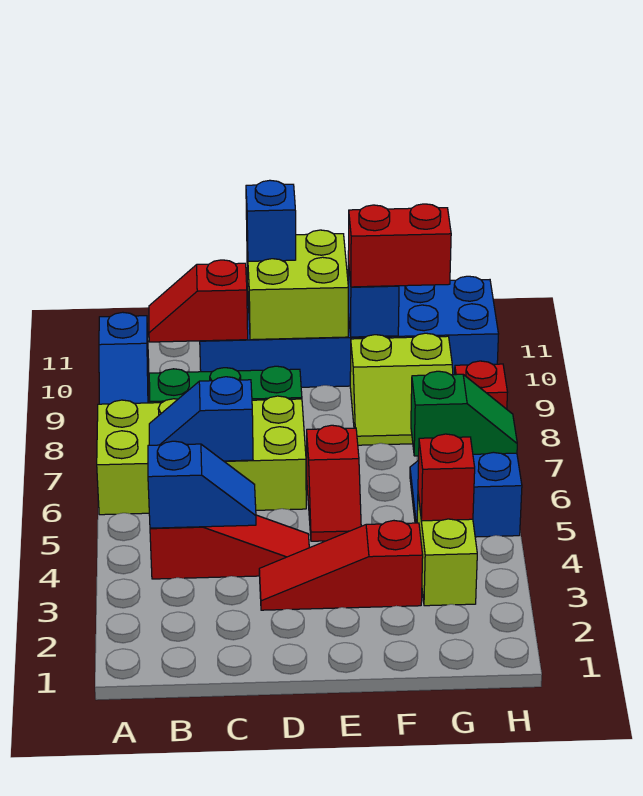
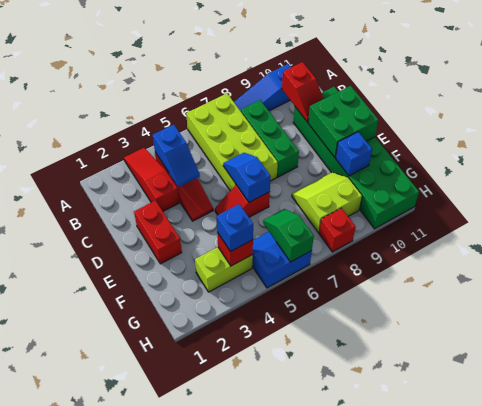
blue 1x2 slope [149,377,253,461] -> blue 1x2 slope moved to [223,153,271,202]
red 1x2 slope [149,260,248,342] -> red 1x2 slope turned to [282,62,323,122]
blue 2x6 brick [200,276,498,387] -> green 2x6 brick [293,87,419,229]
red 1x3 slope [259,521,423,610] -> red 1x3 slope moved to [124,148,179,211]
lime 2x2 brick [247,230,348,340] -> green 2x2 brick [308,86,379,157]
blue 1x1 brick [246,180,296,261] -> blue 1x1 brick moved to [217,204,253,251]
lime 2x2 slope [350,333,453,445] -> lime 2x2 slope turned to [292,172,362,232]
red 1x2 brick [348,204,451,287] -> red 1x2 brick moved to [134,201,182,264]
green 1x2 slope [411,371,517,456] -> green 1x2 slope turned to [263,209,314,262]

